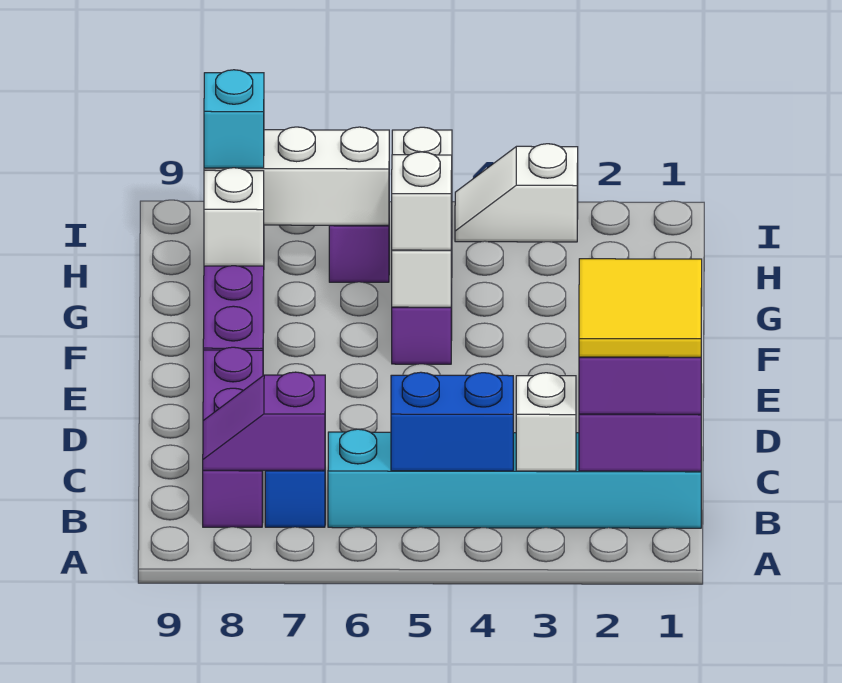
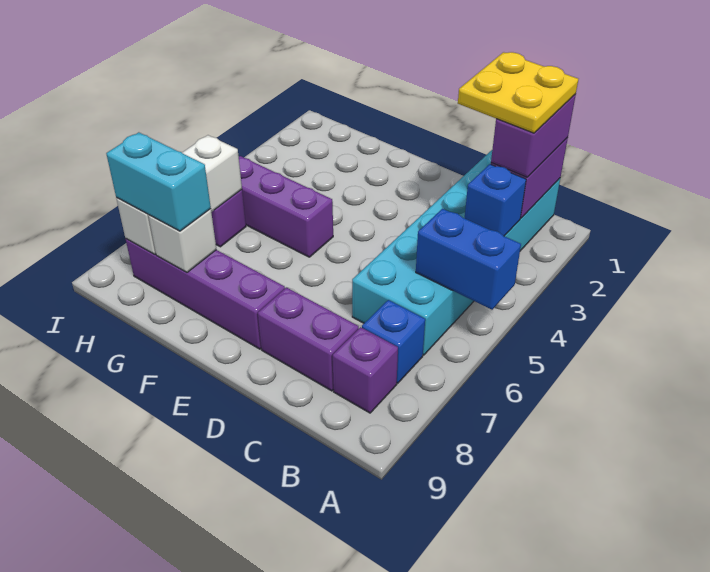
cyan 1x6 brick [328,429,701,528] -> cyan 2x6 brick [352,150,560,355]
yellow 2x2 tile [579,259,702,357] -> yellow 2x2 plate [458,52,578,133]
white 1x1 brick [516,373,576,471] -> blue 1x1 brick [465,164,526,236]
blue 1x2 brick [391,372,513,471] -> blue 1x2 brick turned to [416,209,521,310]
purple 1x2 slope [203,372,325,471] -> none
white 1x3 brick [392,127,452,307] -> none
white 1x1 brick [392,152,452,250] -> none
cyan 1x1 brick [204,70,264,168] -> cyan 1x2 brick [106,132,211,231]
white 1x2 slope [455,144,578,242] -> none

